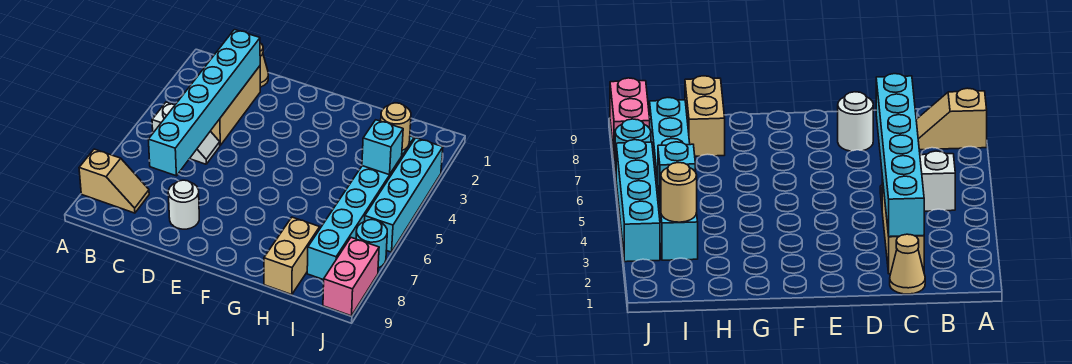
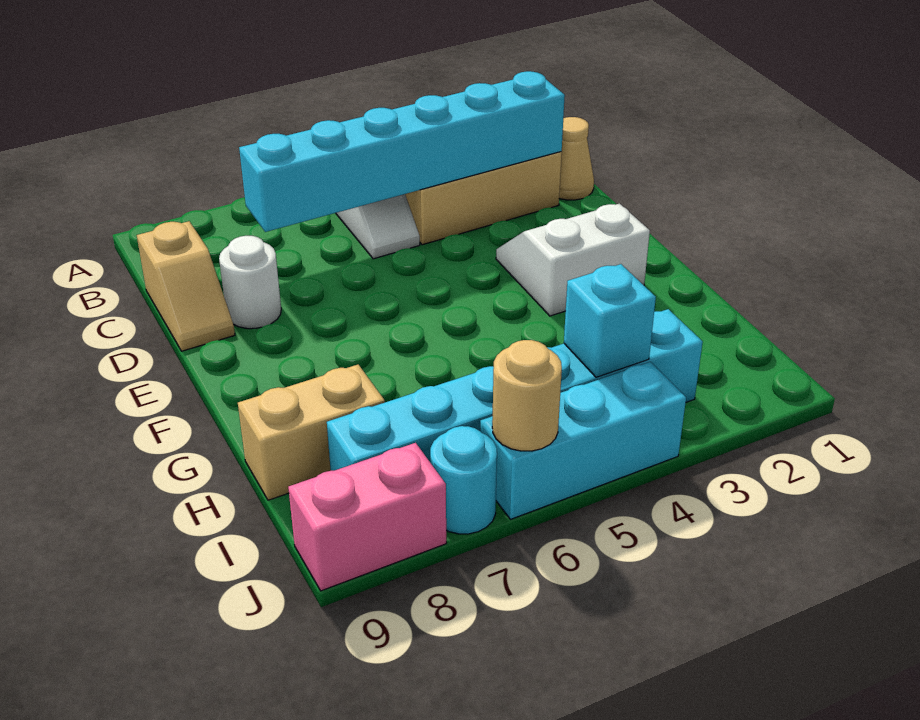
tan 1x2 slope [79,149,149,213] -> tan 1x2 slope moved to [137,221,235,351]
none -> white 2x2 slope [496,203,650,316]
tan 1x1 round brick [381,103,411,150] -> tan 1x1 round brick moved to [492,340,562,451]
cyan 1x4 brick [365,138,443,252] -> cyan 1x3 brick [480,362,686,519]

